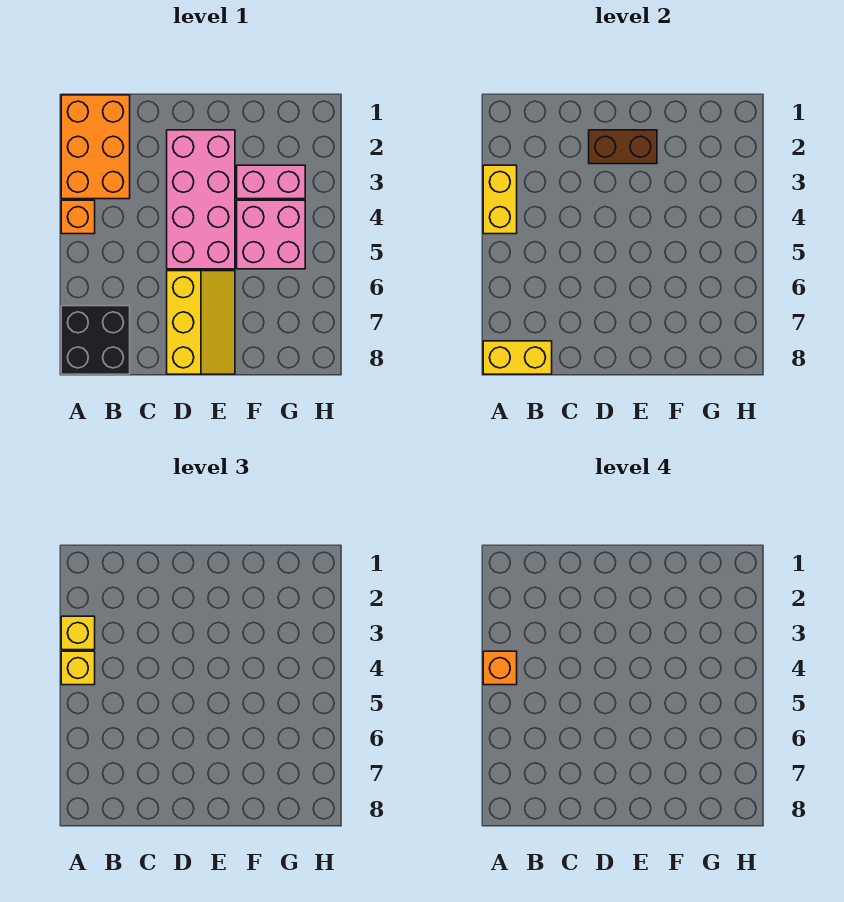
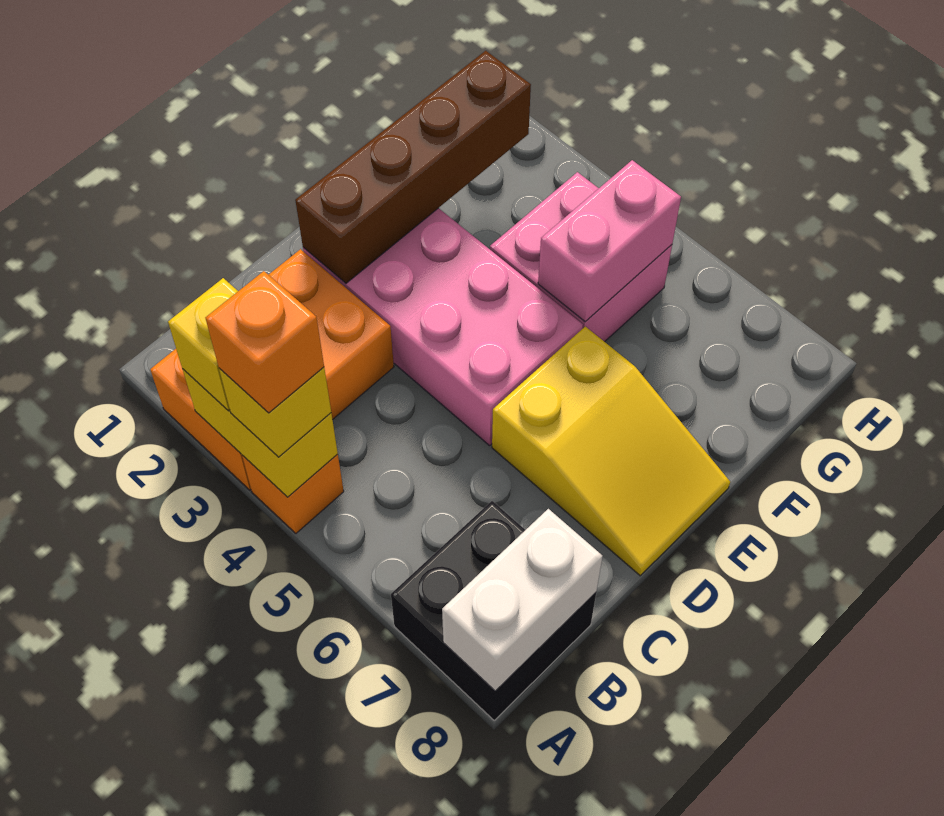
orange 2x3 brick [61,95,130,199] -> orange 2x3 brick turned to [150,249,394,490]
yellow 1x2 brick [483,341,552,374] -> white 1x2 brick [442,509,603,691]
brown 1x2 brick [589,130,657,164] -> brown 1x4 brick [295,51,531,283]
yellow 2x3 slope [167,271,235,374] -> yellow 2x3 slope turned to [492,326,730,576]
pink 1x2 brick [237,165,305,199] -> pink 1x2 brick moved to [538,160,681,322]

